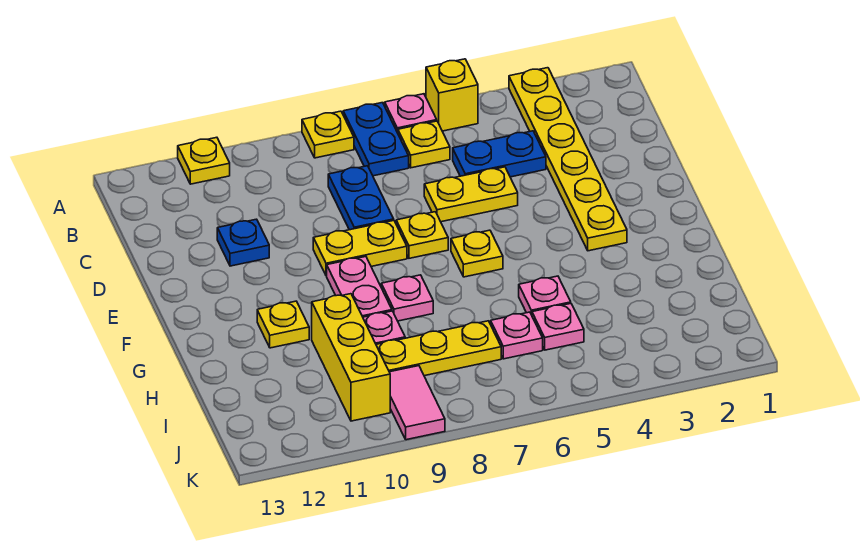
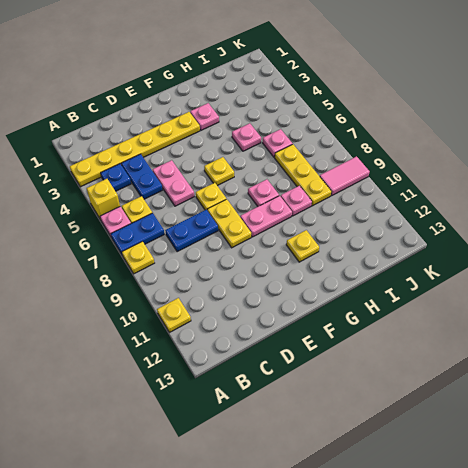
yellow 1x2 plate [424,167,518,222] -> pink 1x2 plate [153,160,194,206]
blue 1x1 plate [217,219,269,266] -> blue 1x1 plate moved to [101,164,131,191]
yellow 1x3 brick [312,294,390,421] -> none
pink 1x1 plate [532,304,584,350] -> pink 1x1 plate moved to [190,103,219,130]

